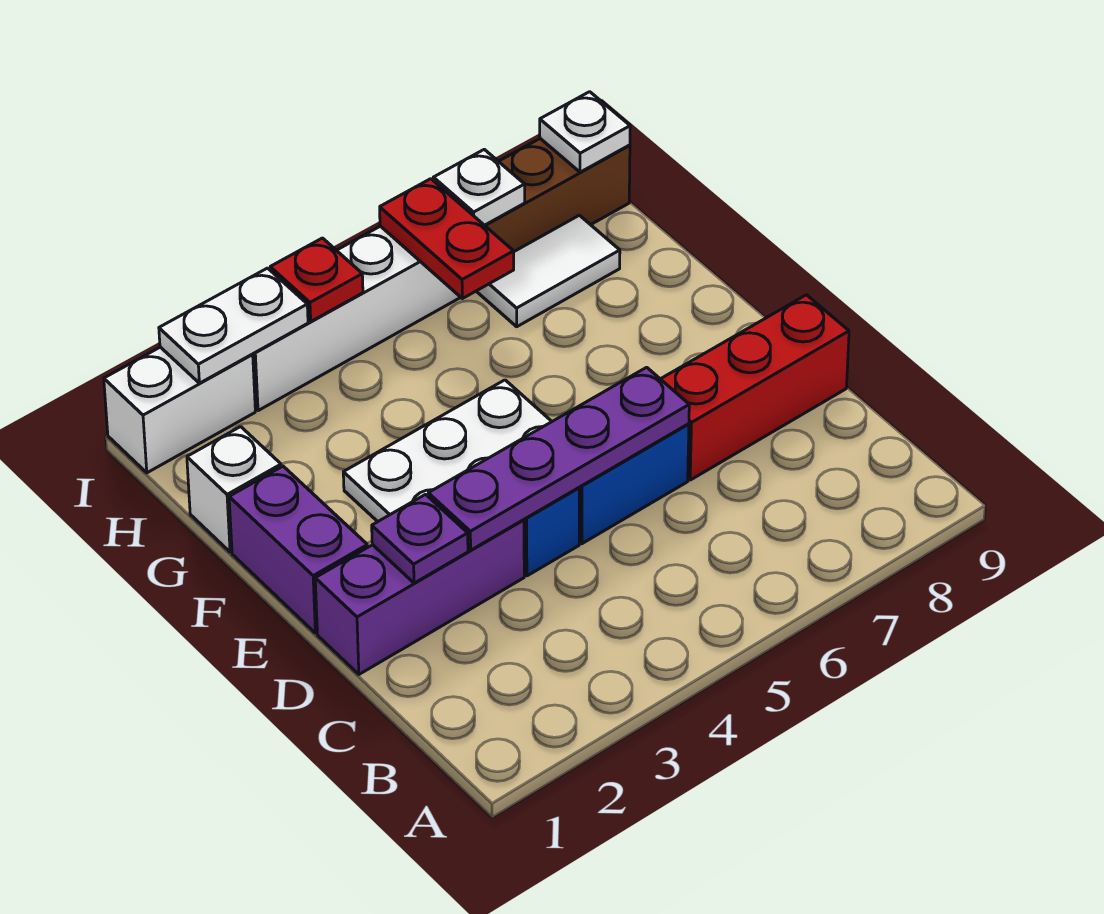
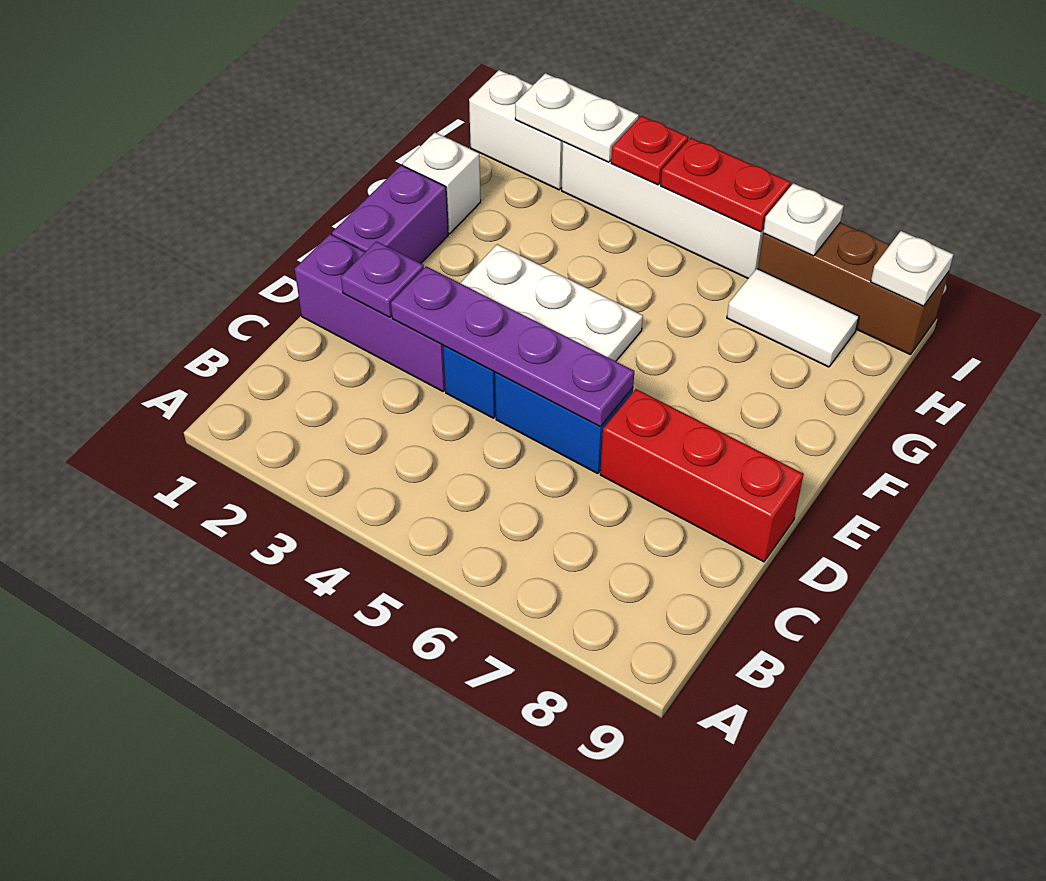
red 1x2 plate [380,179,514,299] -> red 1x2 plate turned to [661,138,791,232]

